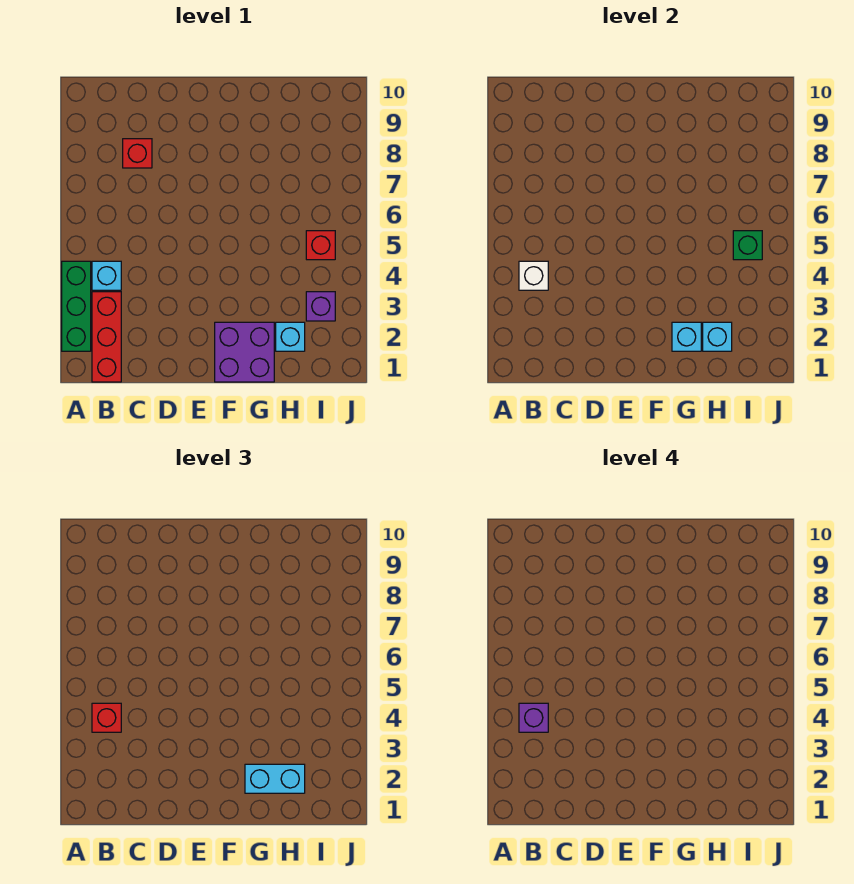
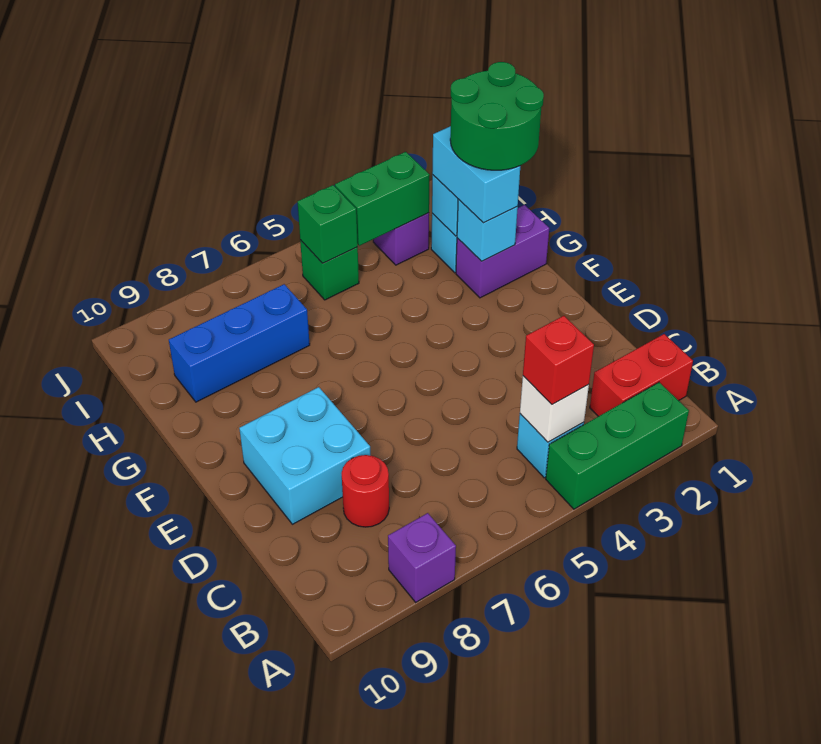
red 1x3 brick [92,292,121,382] -> red 1x2 brick [590,334,693,416]
purple 1x1 brick [519,703,548,732] -> purple 1x1 brick moved to [388,513,456,602]
red 1x1 brick [123,139,152,168] -> red 1x1 round brick [342,455,389,527]
none -> cyan 2x2 brick [239,387,370,524]
purple 2x2 brick [215,322,274,382] -> purple 1x2 brick [456,205,549,298]
none -> green 2x2 round brick [450,62,544,170]
none -> blue 1x3 brick [169,284,310,402]
none -> green 1x2 brick [335,152,430,246]
red 1x1 brick [306,231,335,260] -> green 1x1 brick [300,240,359,300]

